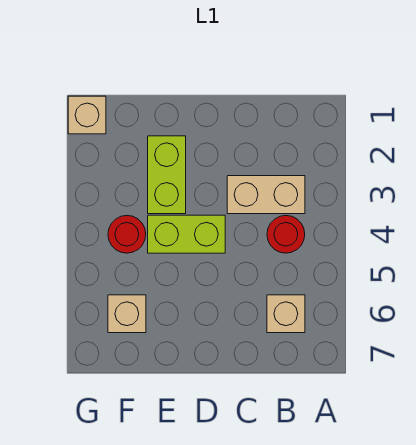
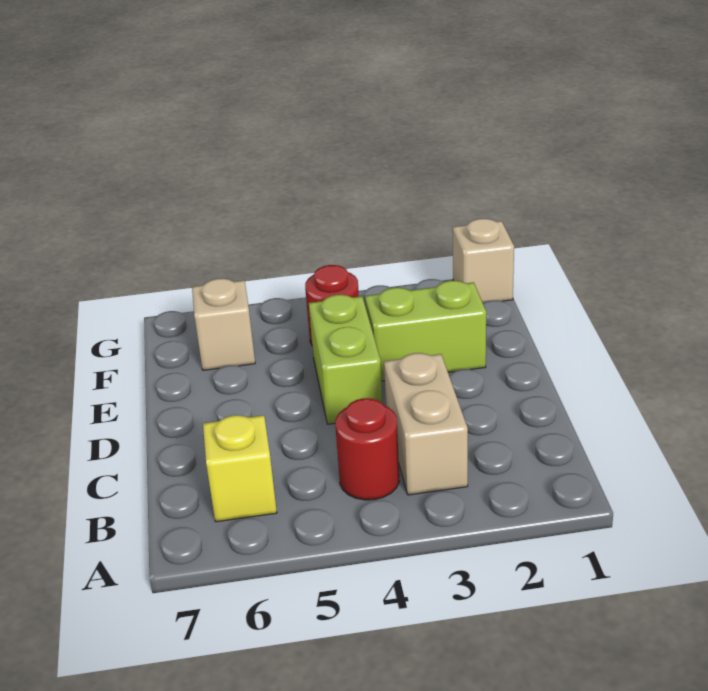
tan 1x1 brick [267,295,305,333] -> yellow 1x1 brick [203,415,277,522]

